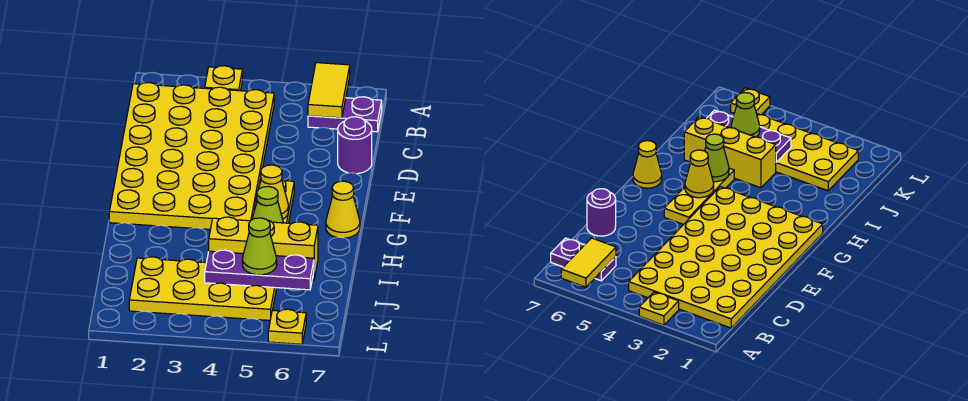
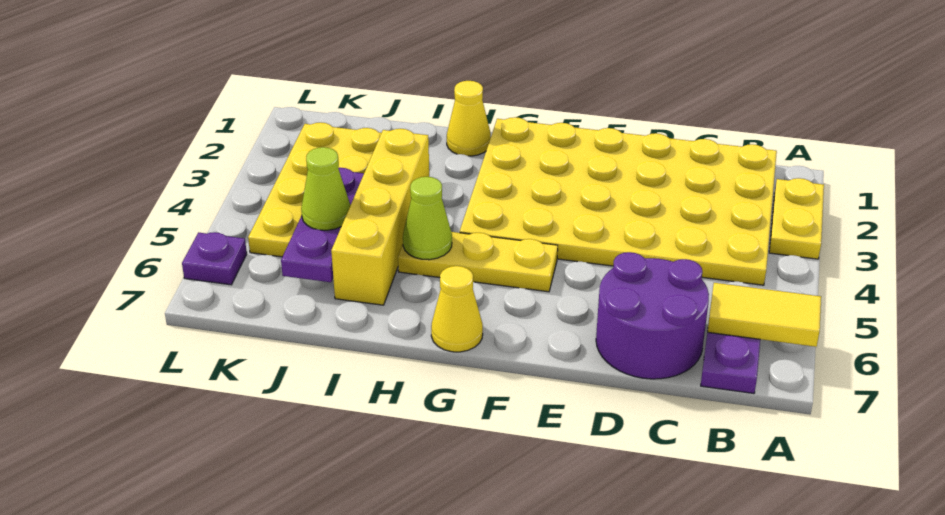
yellow 1x1 plate [205,66,243,91] -> yellow 1x2 plate [769,178,824,259]
purple 1x1 round brick [338,117,372,174] -> purple 2x2 round brick [596,252,709,379]
yellow 1x1 cone [254,165,288,219] -> yellow 1x1 cone moved to [447,81,491,156]
yellow 1x3 brick [209,217,318,280] -> yellow 1x4 brick [331,129,429,305]
yellow 1x1 plate [268,309,306,344] -> purple 1x1 plate [182,232,247,285]

